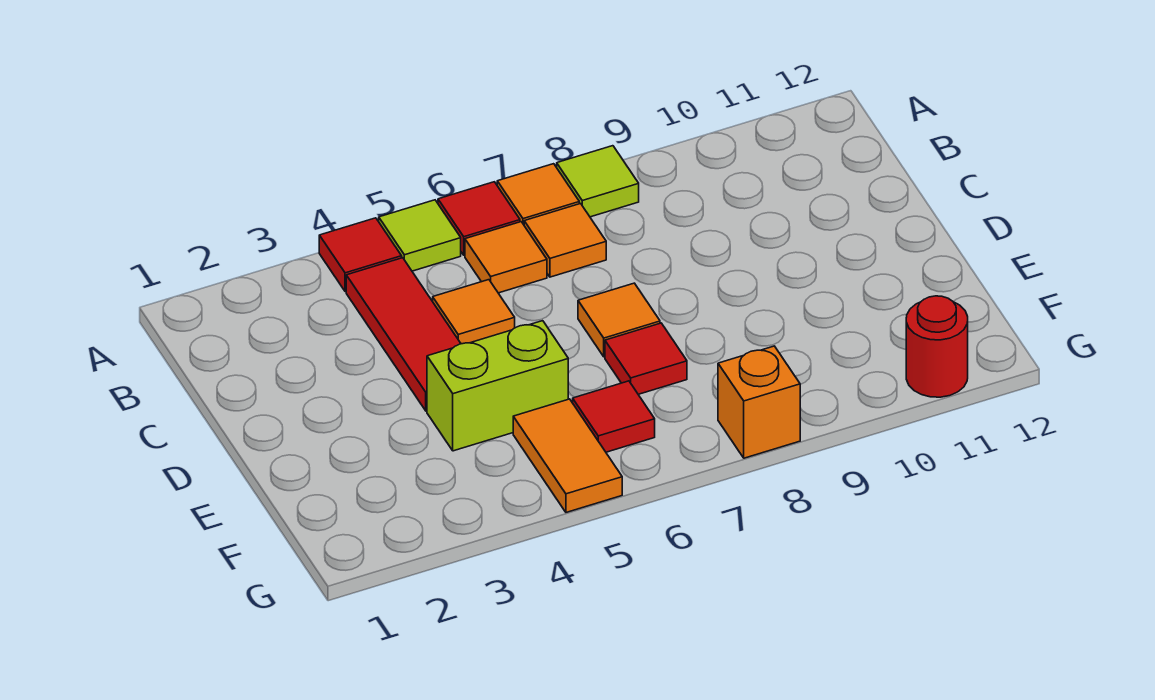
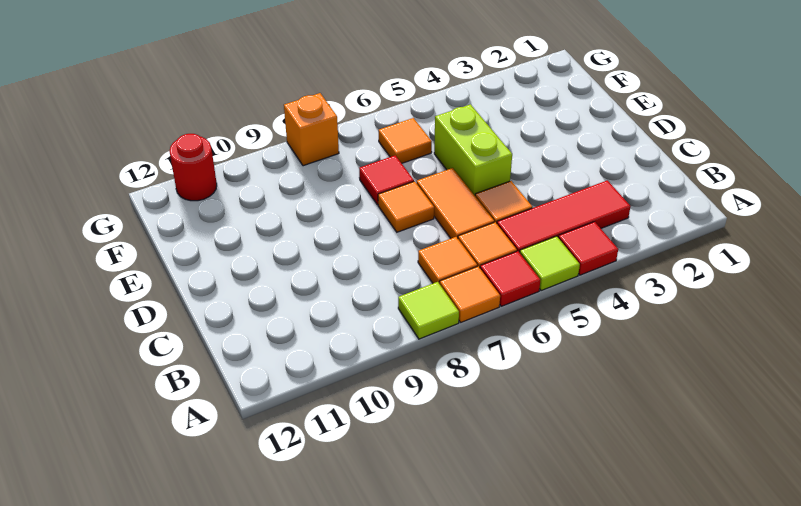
red 1x3 tile [346,258,461,411] -> red 1x3 tile turned to [497,180,631,253]
lime 1x2 brick [427,321,568,451] -> lime 1x2 brick turned to [434,104,512,196]
orange 1x2 tile [513,399,622,512] -> orange 1x2 tile moved to [417,168,494,238]
red 1x1 tile [573,381,655,452] -> orange 1x1 tile [379,118,432,163]

